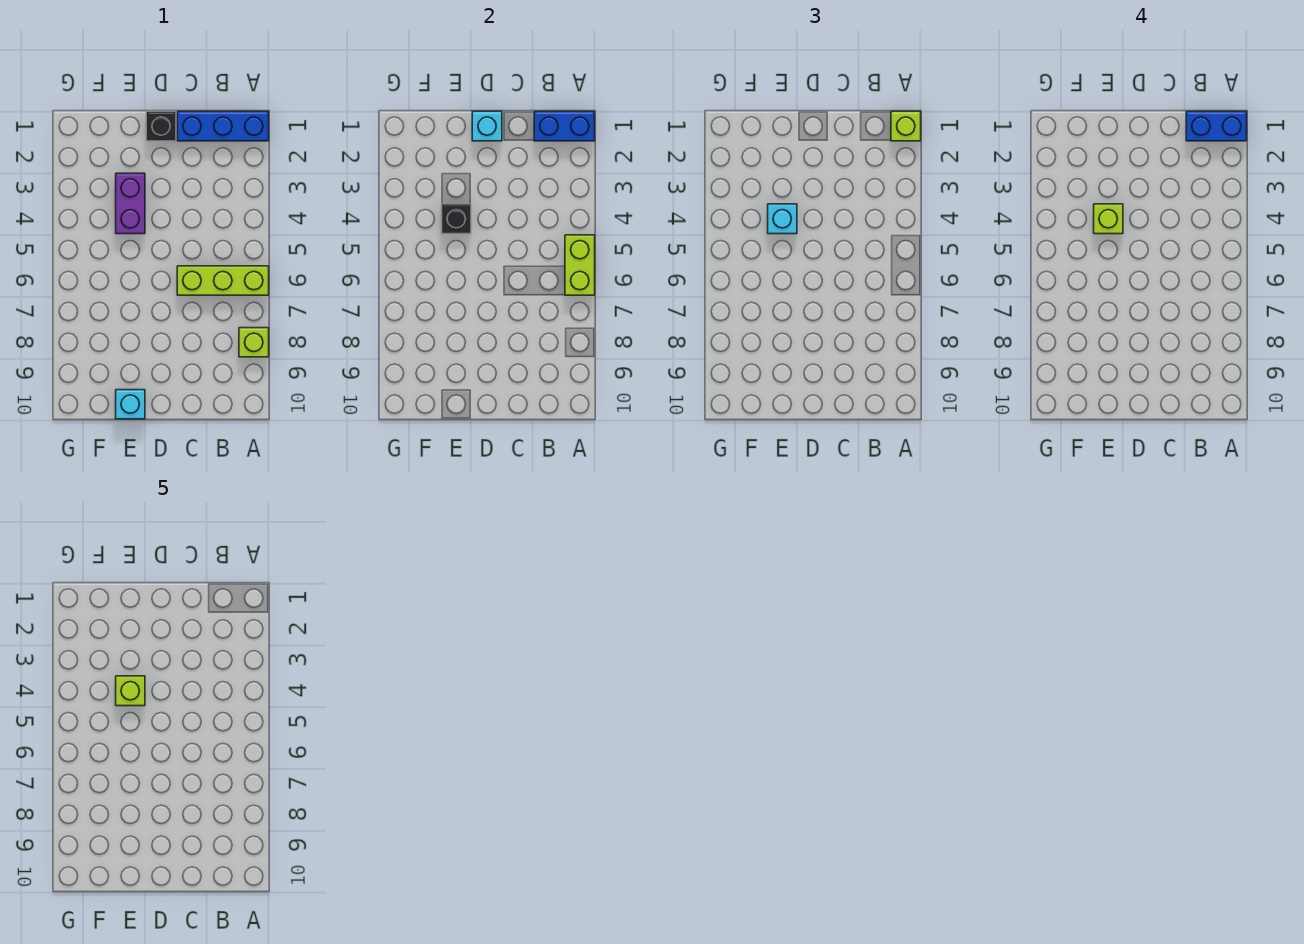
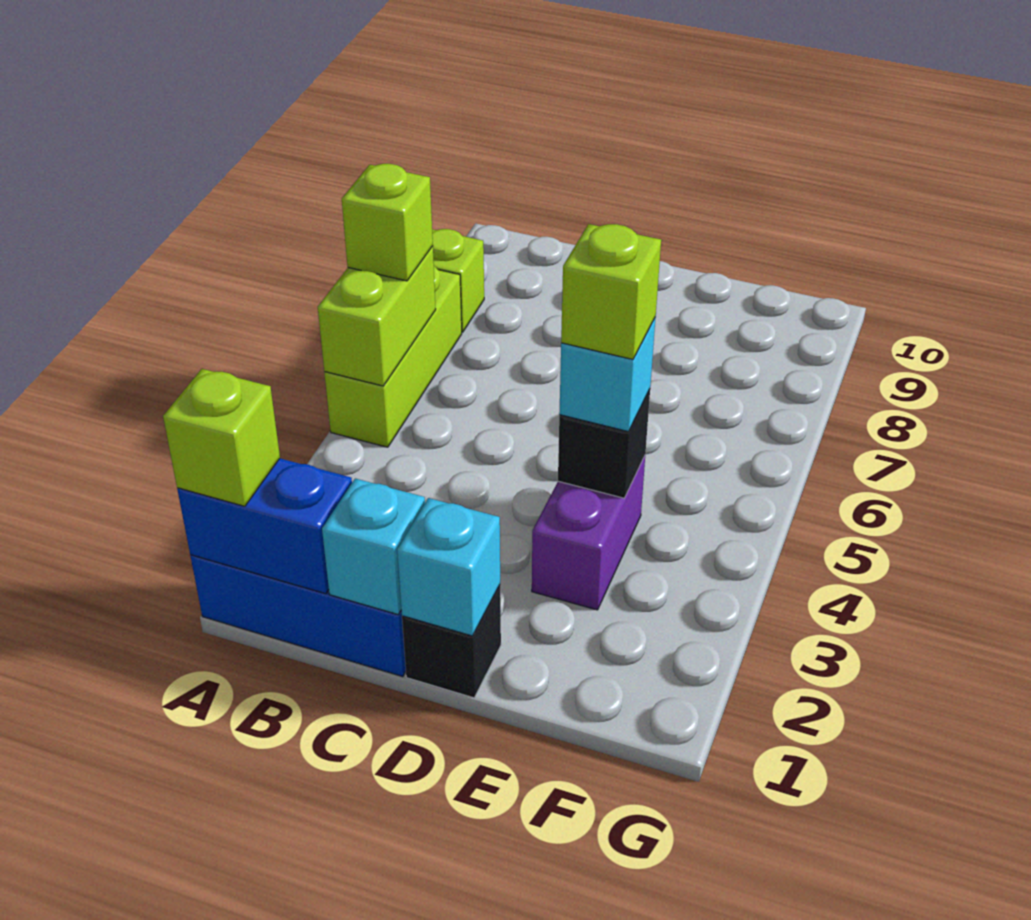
blue 1x2 brick [1186,111,1247,141] -> none
lime 1x3 brick [177,266,269,295] -> lime 1x3 brick turned to [324,266,462,447]
lime 1x1 brick [116,676,145,706] -> lime 1x1 brick moved to [342,164,433,281]
cyan 1x1 brick [116,390,145,419] -> cyan 1x1 brick moved to [322,479,425,614]

